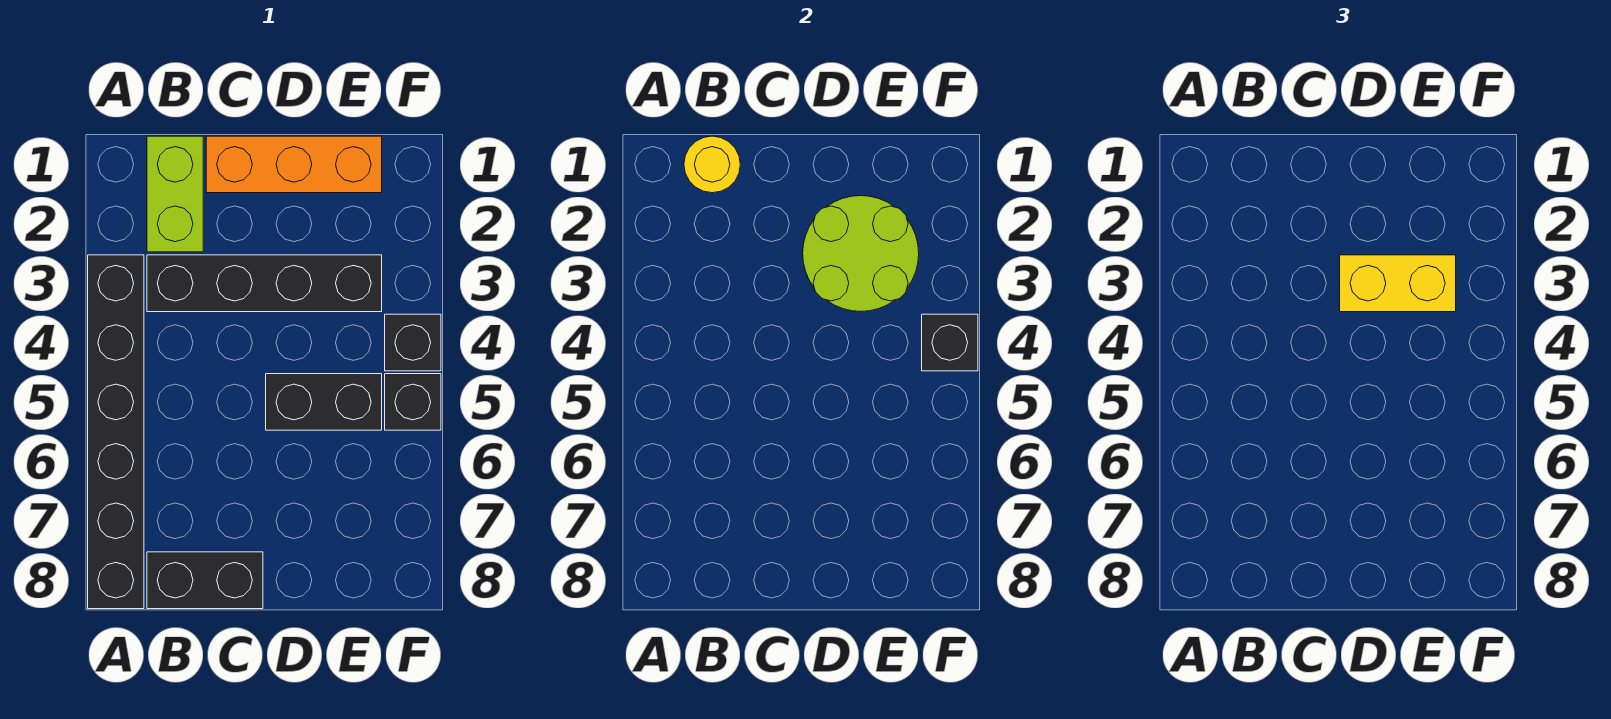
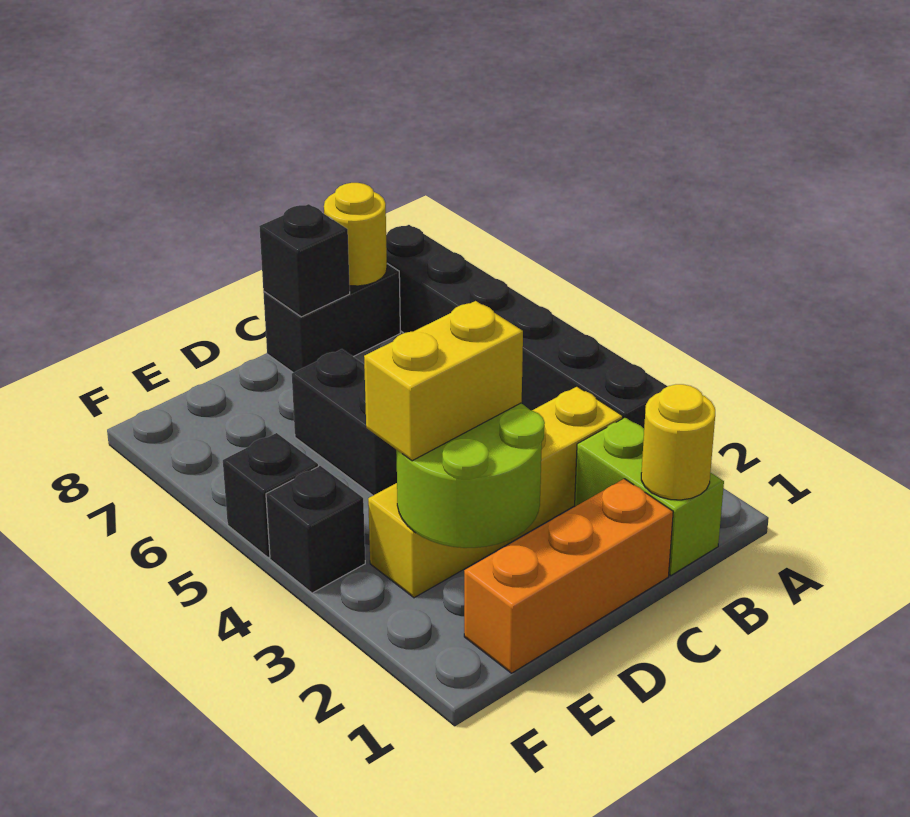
black 1x4 brick [147,255,382,312] -> yellow 1x4 brick [368,386,623,598]
none -> yellow 1x1 round brick [324,183,387,286]
black 1x2 brick [266,374,382,430] -> black 1x2 brick turned to [292,349,397,495]
black 1x1 brick [922,314,978,371] -> black 1x1 brick moved to [259,204,350,317]

